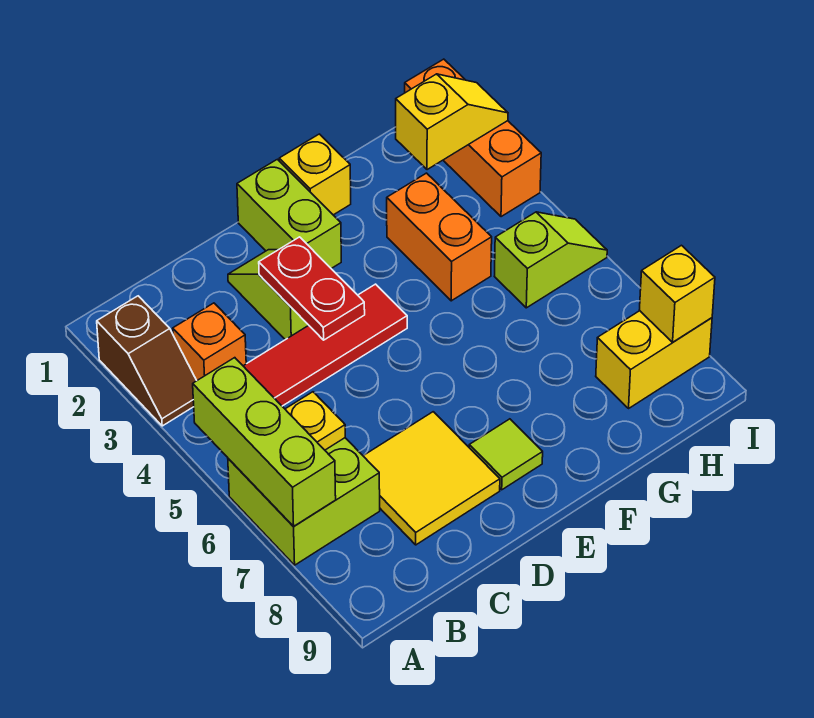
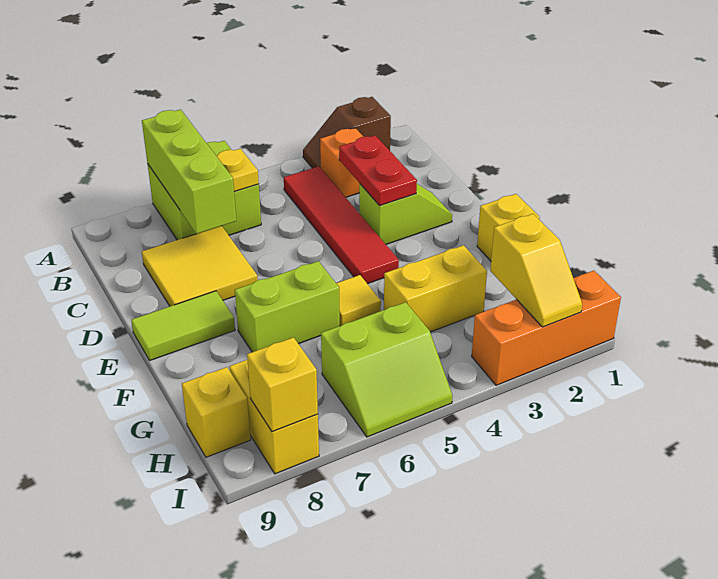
lime 1x3 brick [193,358,336,526] -> lime 1x3 brick turned to [142,109,236,234]
red 1x2 plate [259,237,365,340] -> red 1x2 plate turned to [339,136,417,206]
lime 1x2 brick [237,159,341,268] -> lime 1x2 brick moved to [235,261,340,352]
lime 1x1 tile [469,419,543,490] -> lime 1x2 tile [131,291,235,361]
none -> yellow 1x1 tile [336,275,381,326]
orange 1x2 brick [387,173,492,301] -> yellow 1x2 brick [384,245,487,332]
lime 1x2 slope [494,212,607,308] -> lime 2x2 slope [321,302,453,437]
none -> yellow 1x1 brick [182,367,251,457]

